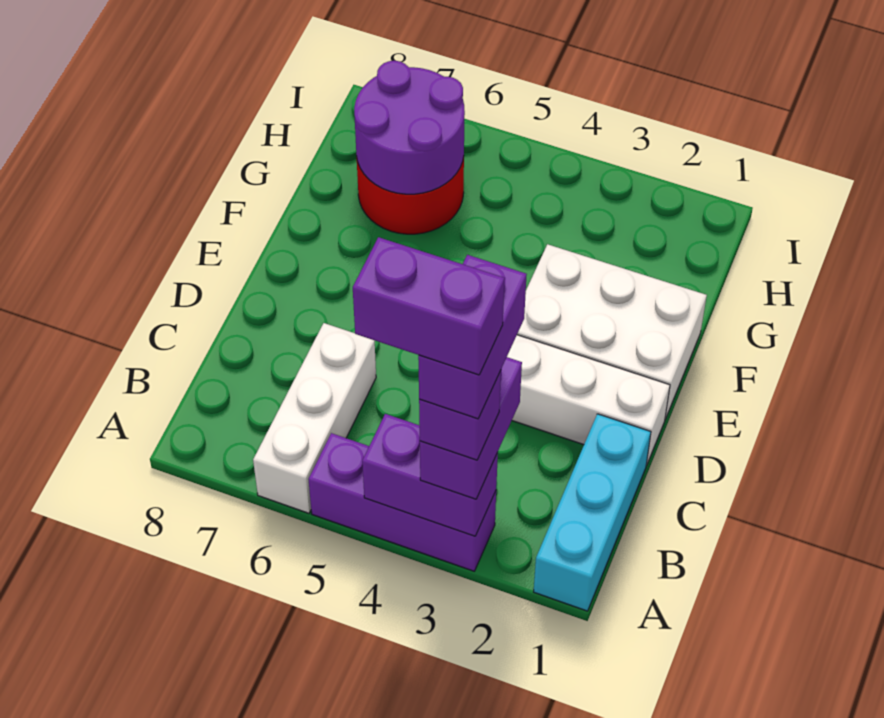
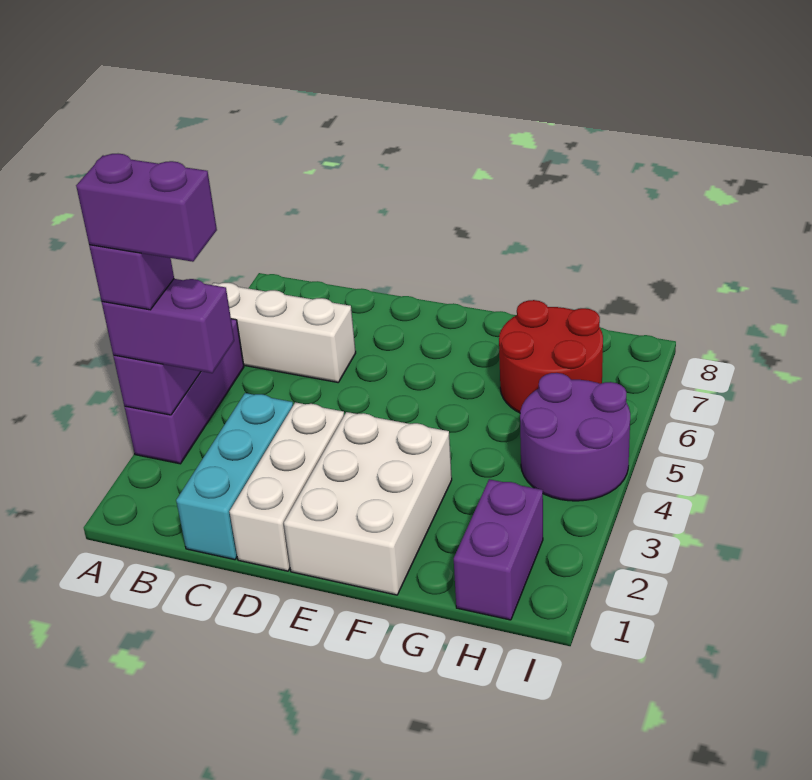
cyan 1x3 brick [534,414,651,611] -> cyan 1x3 brick turned to [176,393,293,560]
purple 1x2 brick [353,237,505,375] -> purple 1x2 brick moved to [454,479,543,620]
purple 2x2 round brick [354,61,465,194] -> purple 2x2 round brick moved to [520,373,630,501]

